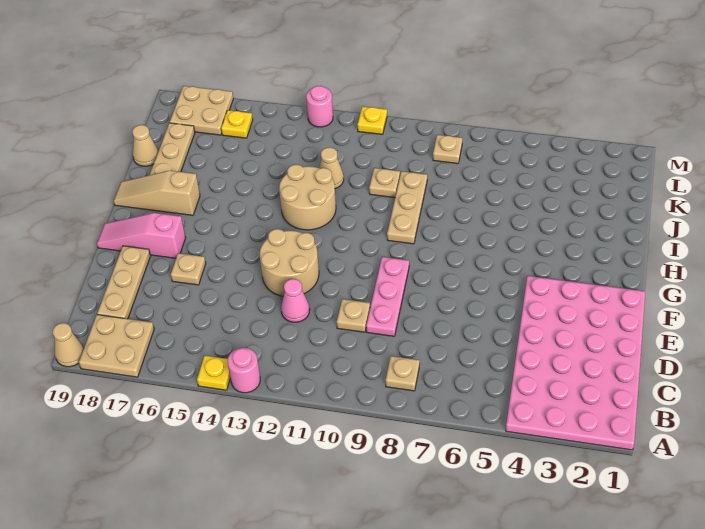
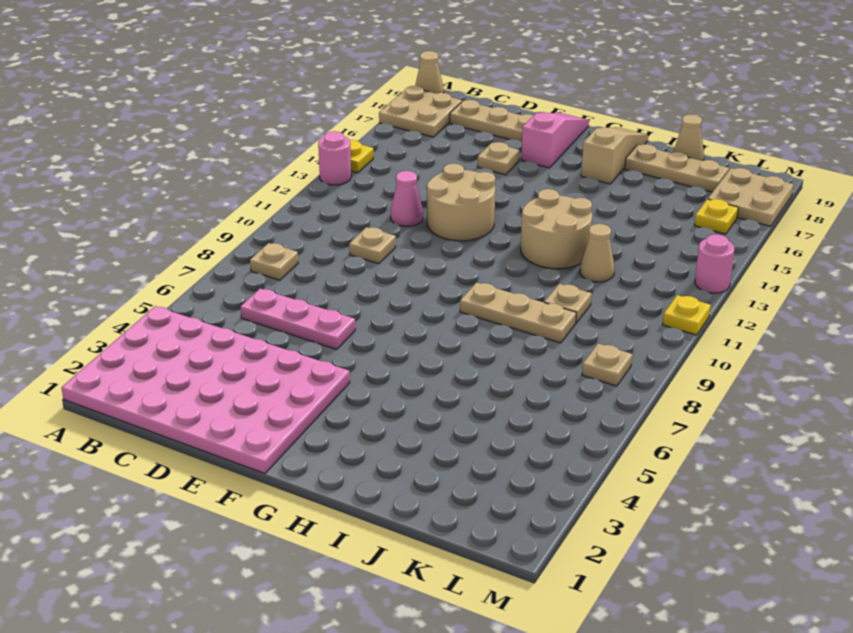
pink 1x3 plate [366,257,409,336] -> pink 1x3 plate moved to [240,289,355,350]

